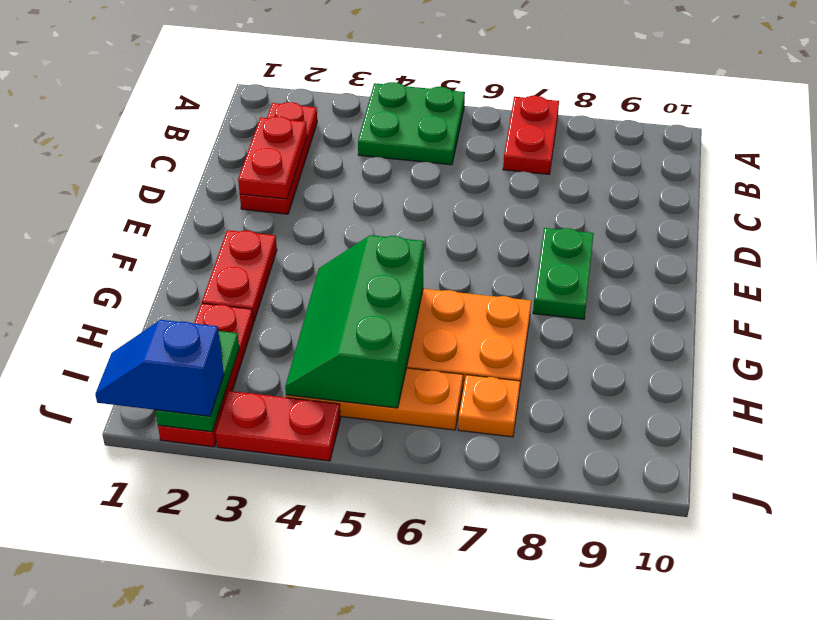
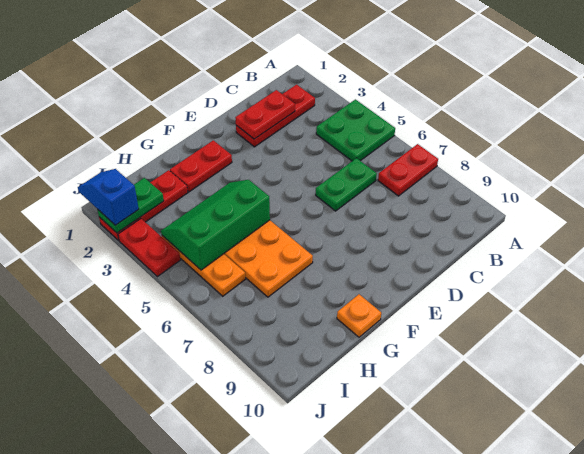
green 1x2 plate [533,228,594,319] -> green 1x2 plate moved to [316,158,377,211]
orange 1x1 plate [458,375,520,437] -> orange 1x1 plate moved to [337,294,381,337]

